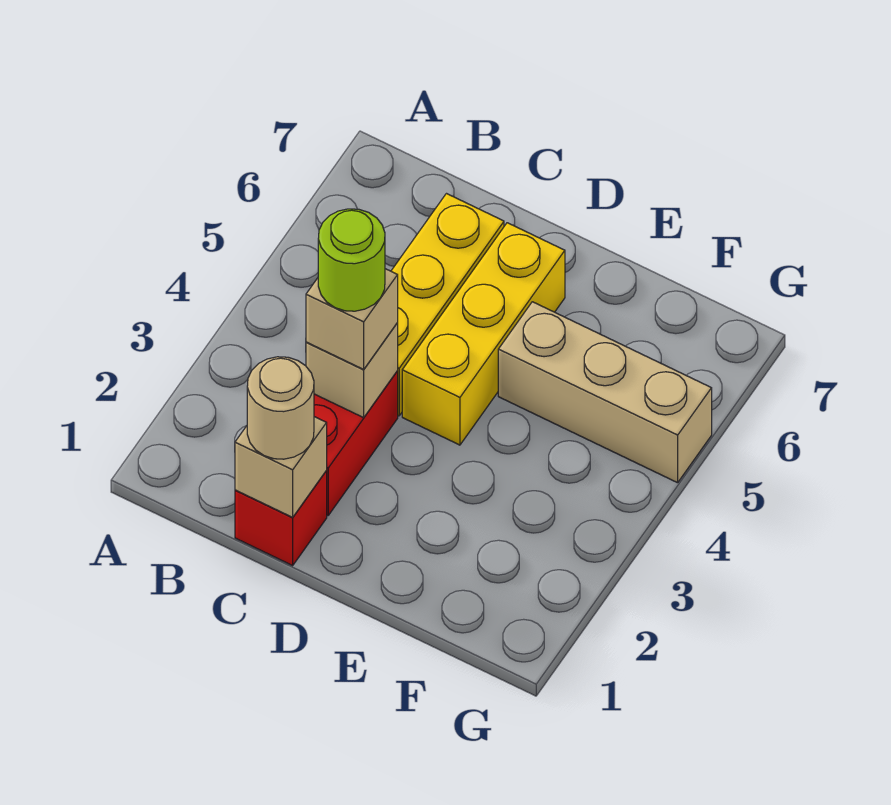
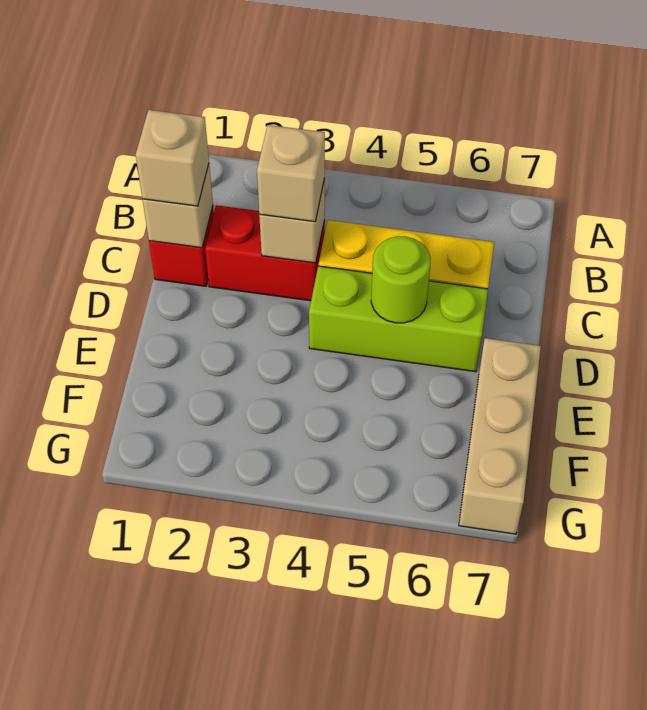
tan 1x1 round brick [247,357,314,459] -> tan 1x1 brick [136,110,209,206]
lime 1x1 round brick [318,209,385,311] -> lime 1x1 round brick moved to [371,236,431,323]
yellow 1x3 brick [402,223,565,445] -> lime 1x3 brick [309,266,488,372]
tan 1x3 brick [498,302,712,483] -> tan 1x3 brick moved to [459,338,541,534]

